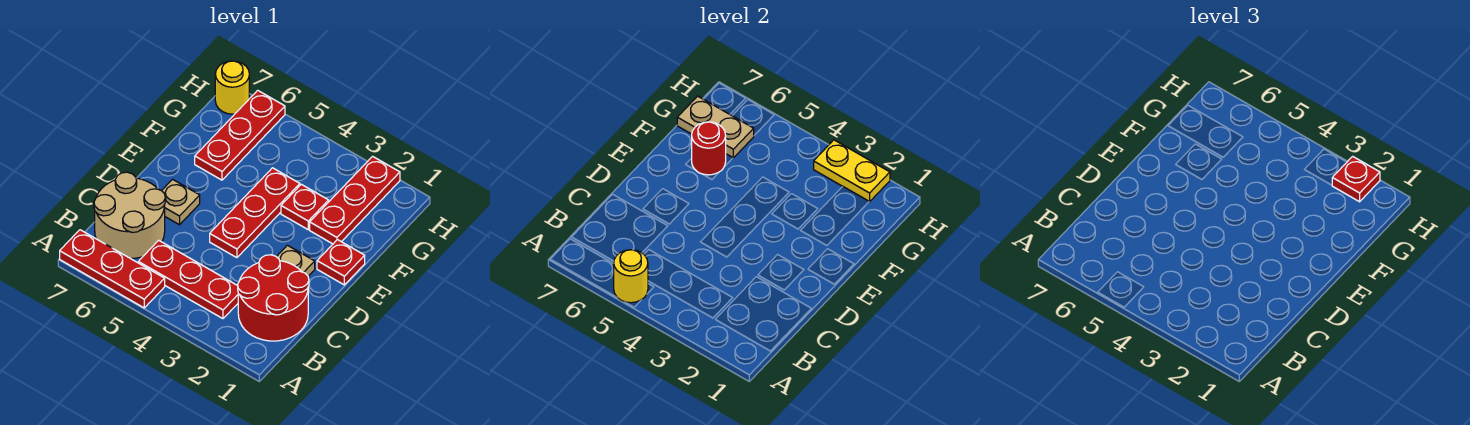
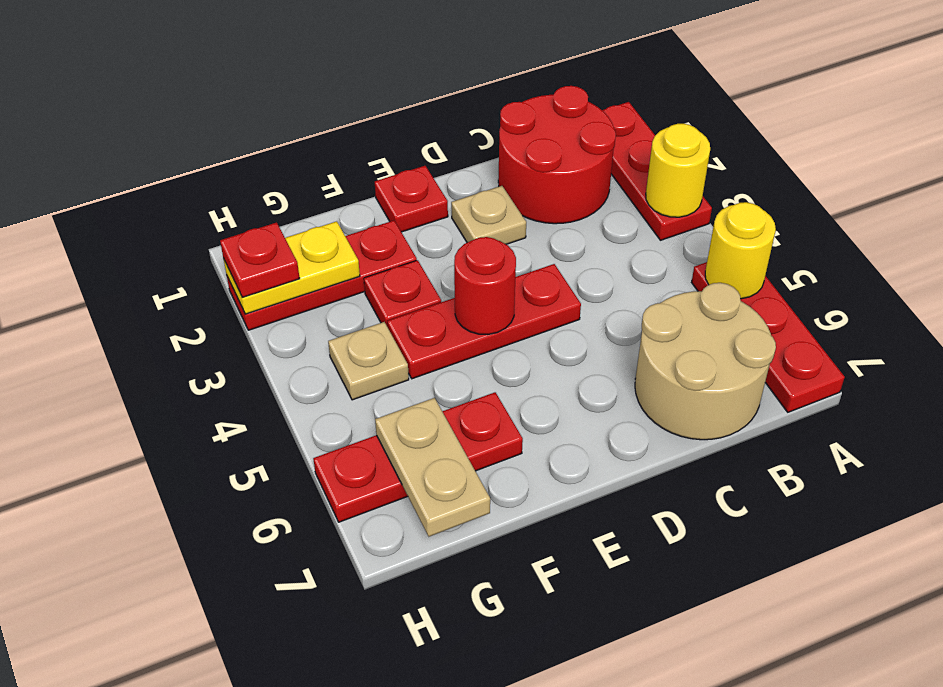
red 1x3 plate [138,240,238,319] -> red 1x3 plate moved to [602,102,712,240]
tan 1x1 plate [162,179,200,225] -> tan 1x1 plate moved to [328,322,409,400]
red 1x1 round brick [692,122,726,175] -> red 1x1 round brick moved to [454,237,516,335]
yellow 1x2 plate [814,140,890,202] -> yellow 1x2 plate turned to [223,221,360,314]
yellow 1x1 round brick [215,61,249,114] -> yellow 1x1 round brick moved to [646,124,710,217]

